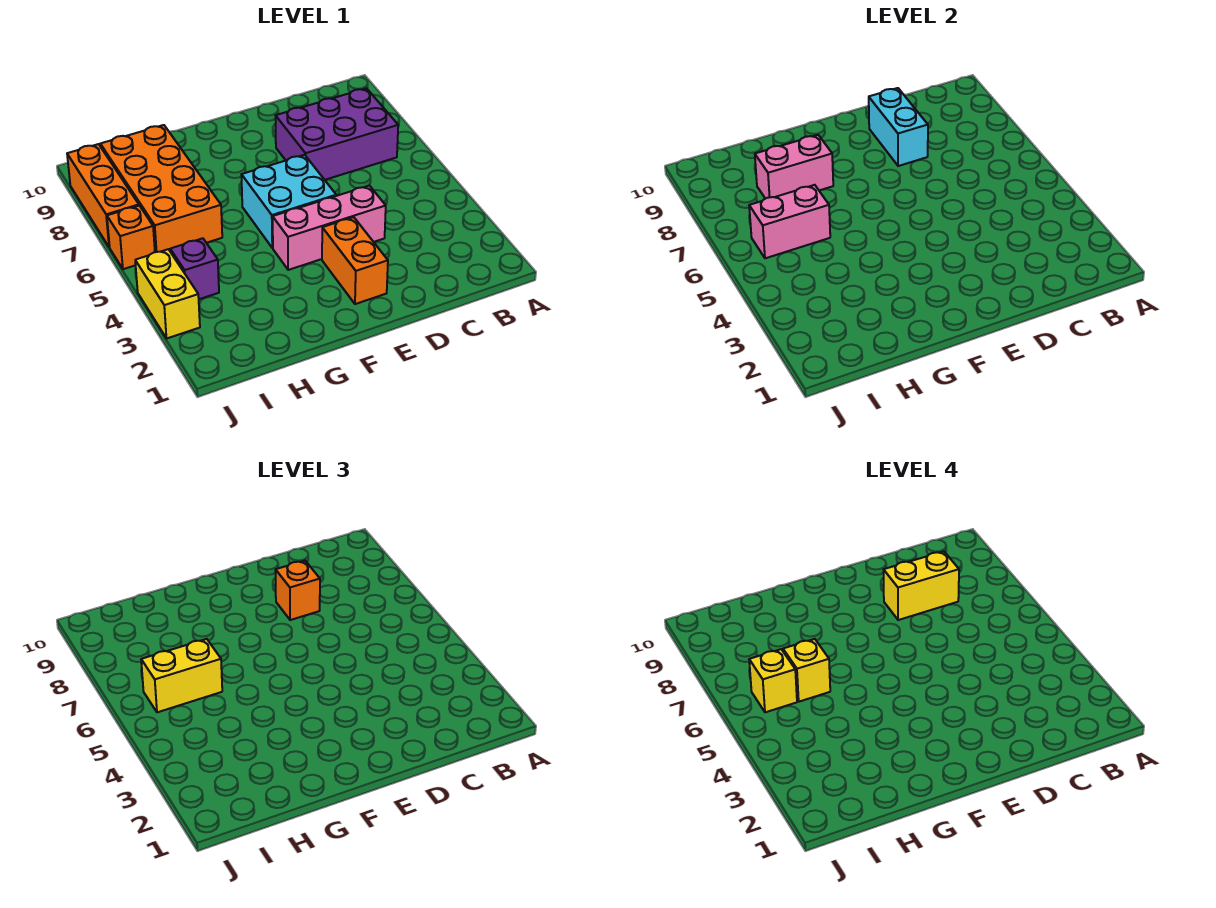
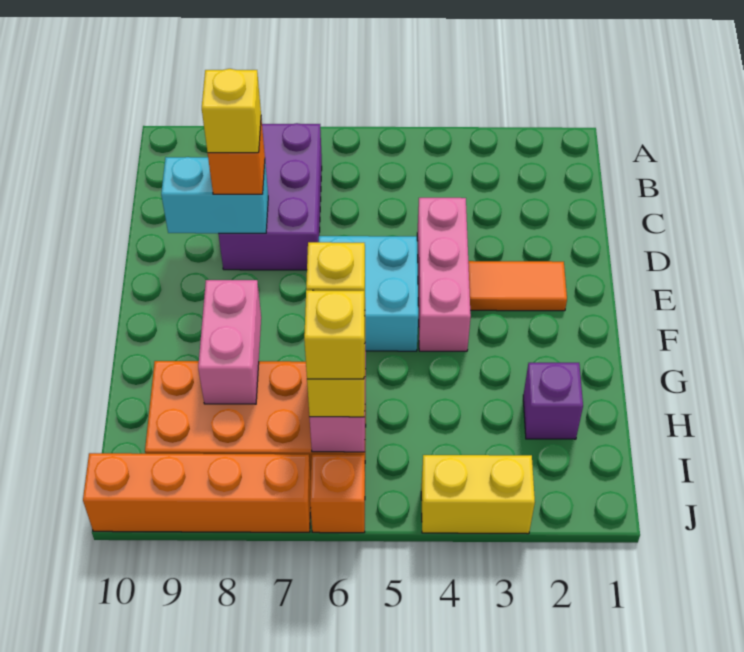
yellow 1x2 brick [884,551,959,620] -> yellow 1x1 brick [202,69,261,153]
orange 1x2 brick [322,217,388,304] -> orange 1x2 tile [468,261,567,311]
purple 1x1 brick [170,238,219,299] -> purple 1x1 brick moved to [523,363,583,439]
orange 1x3 brick [67,144,139,247] -> orange 1x4 brick [83,453,311,532]

